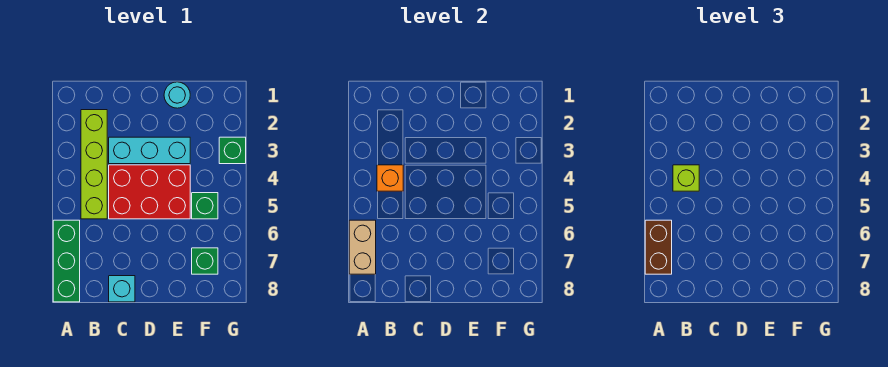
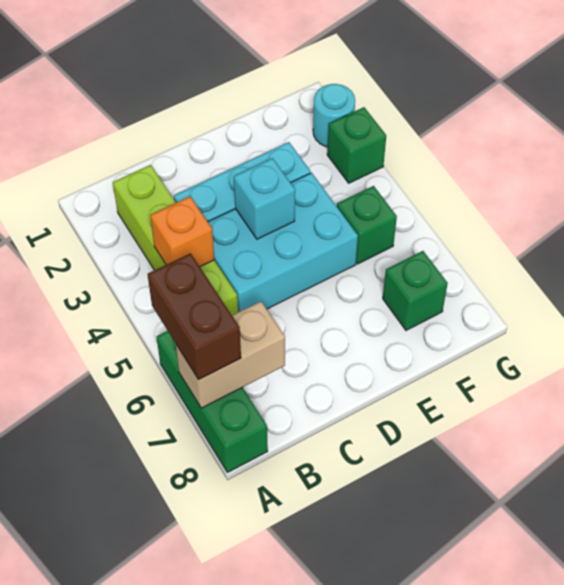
tan 1x2 brick [349,220,376,274] -> tan 1x2 brick turned to [176,301,285,408]
lime 1x1 brick [673,165,699,191] -> none
red 2x3 brick [109,165,190,219] -> cyan 2x3 brick [208,173,358,312]
cyan 1x1 brick [109,276,135,302] -> cyan 1x1 brick moved to [234,158,295,239]
cyan 1x1 round brick [164,82,190,108] -> cyan 1x1 round brick moved to [313,84,355,147]

